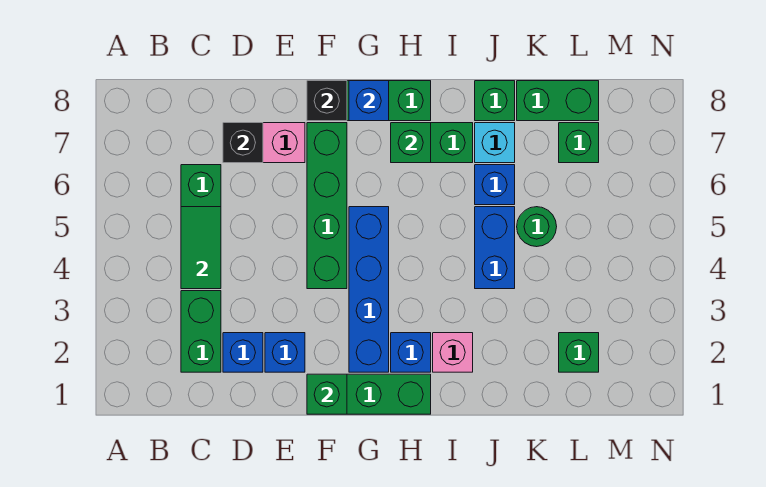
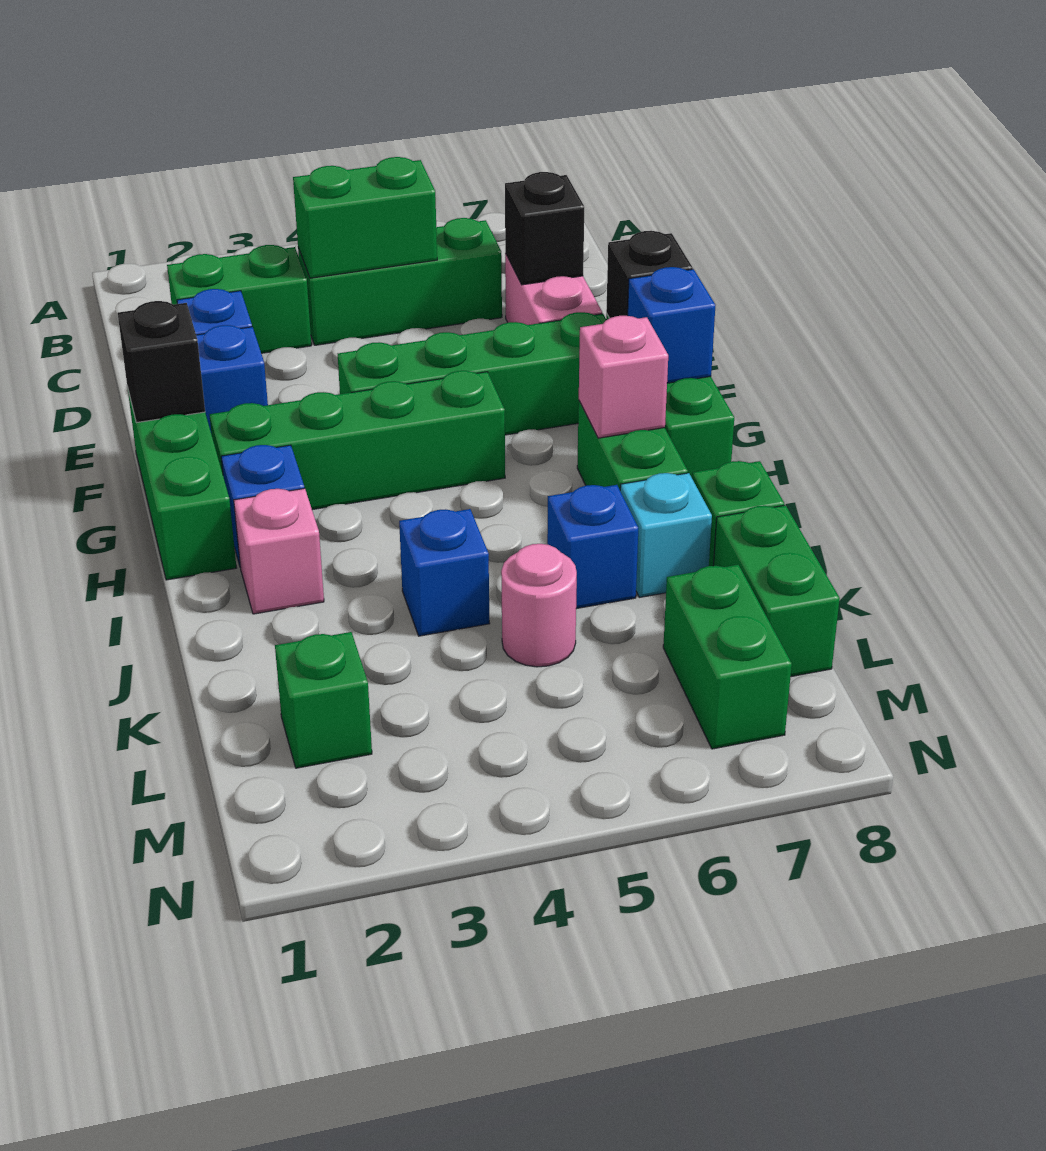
green 1x2 tile [181,207,221,289] -> green 1x2 brick [293,157,437,278]
green 1x1 brick [307,374,347,414] -> black 1x1 brick [118,301,205,423]
blue 1x4 brick [349,207,389,372] -> green 1x4 brick [209,371,505,510]
green 1x1 brick [391,123,431,163] -> pink 1x1 brick [579,316,668,438]
blue 1x2 brick [475,207,515,289] -> blue 1x1 brick [399,509,490,636]
green 1x1 round brick [517,207,557,247] -> pink 1x1 round brick [501,544,577,667]
green 1x1 brick [559,123,599,163] -> green 1x2 brick [663,565,792,749]

